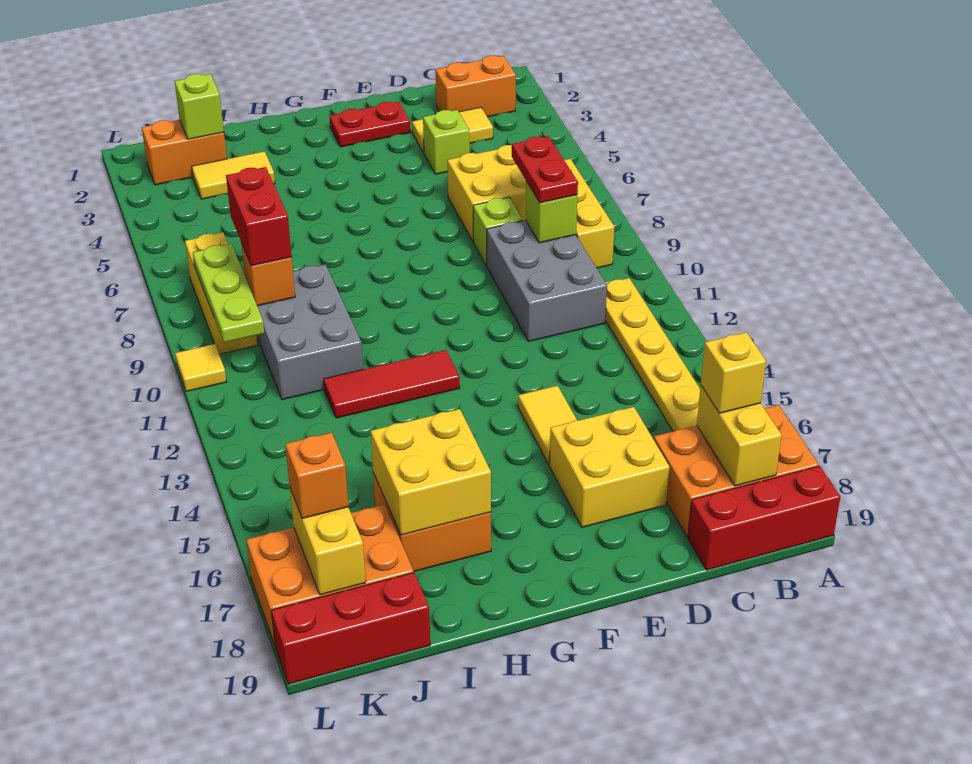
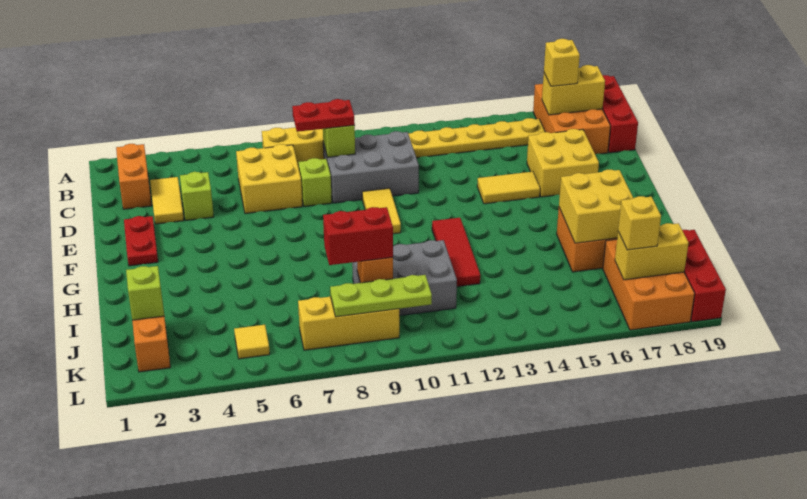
yellow 1x2 tile [192,151,275,199] -> yellow 1x2 tile moved to [362,188,401,234]
orange 1x1 brick [285,432,348,518] -> yellow 1x1 brick [618,196,661,250]
yellow 1x1 tile [175,344,226,392] -> yellow 1x1 tile moved to [234,325,270,359]

